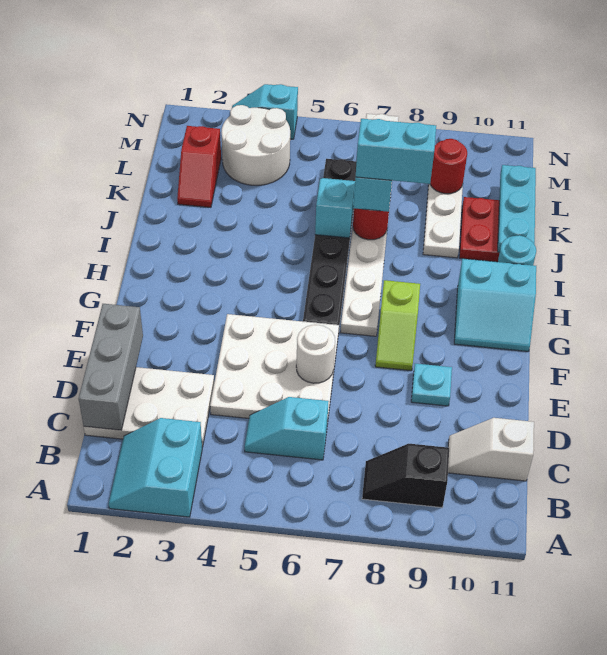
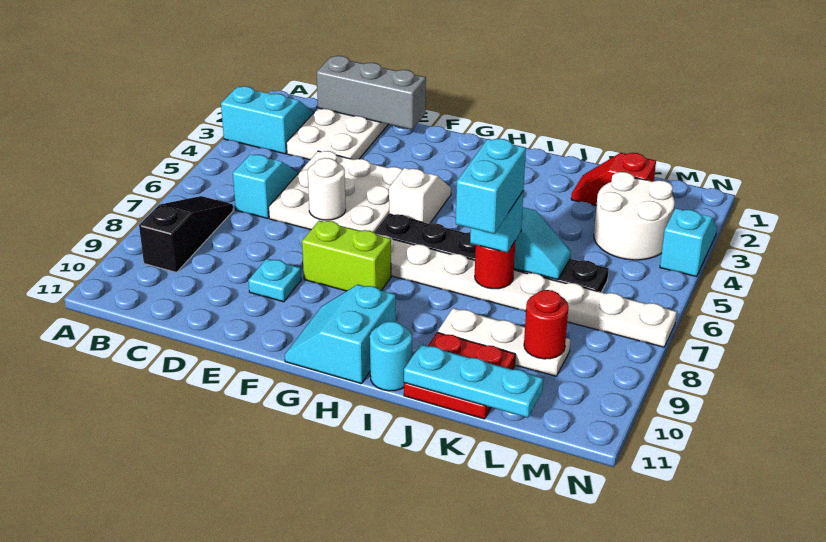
black 1x2 slope [362,444,449,508] -> black 1x3 slope [139,196,233,272]
white 1x2 slope [448,418,534,481] -> white 1x2 slope moved to [389,168,451,224]
lime 1x2 slope [375,280,420,371] -> lime 1x2 brick [302,220,391,291]

